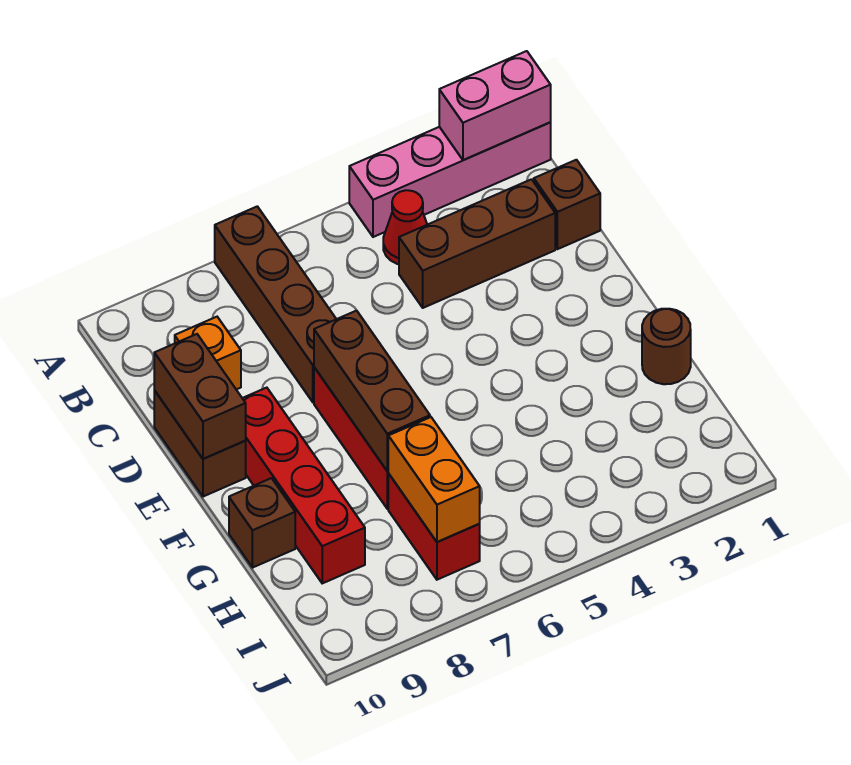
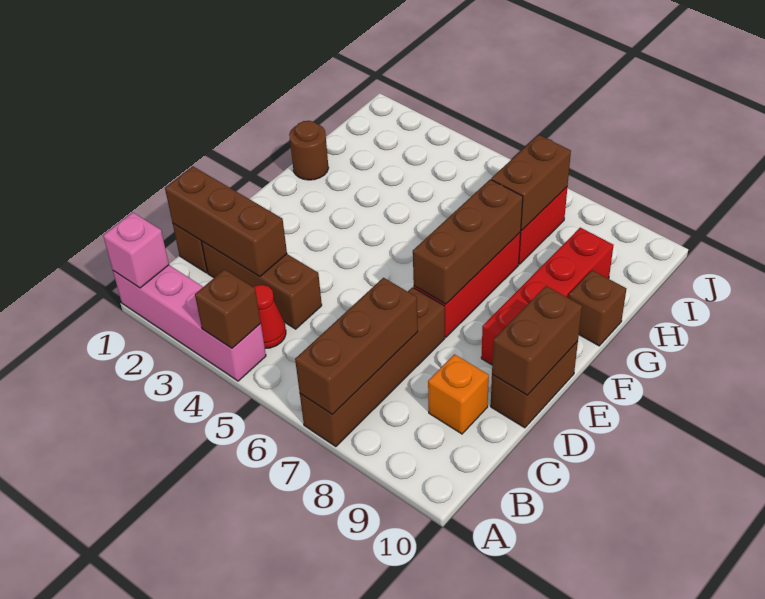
pink 1x2 brick [439,51,551,160] -> pink 1x1 brick [103,213,169,288]
none -> brown 1x1 brick [195,270,261,348]
none -> brown 1x3 brick [295,278,418,415]
none -> brown 1x3 brick [165,166,287,277]
orange 1x2 brick [388,417,480,542] -> brown 1x2 brick [491,135,571,230]

